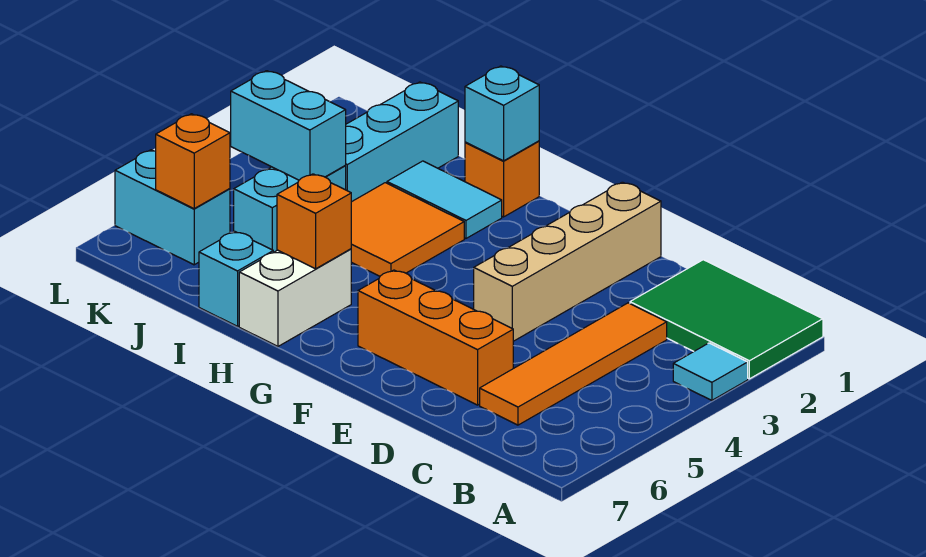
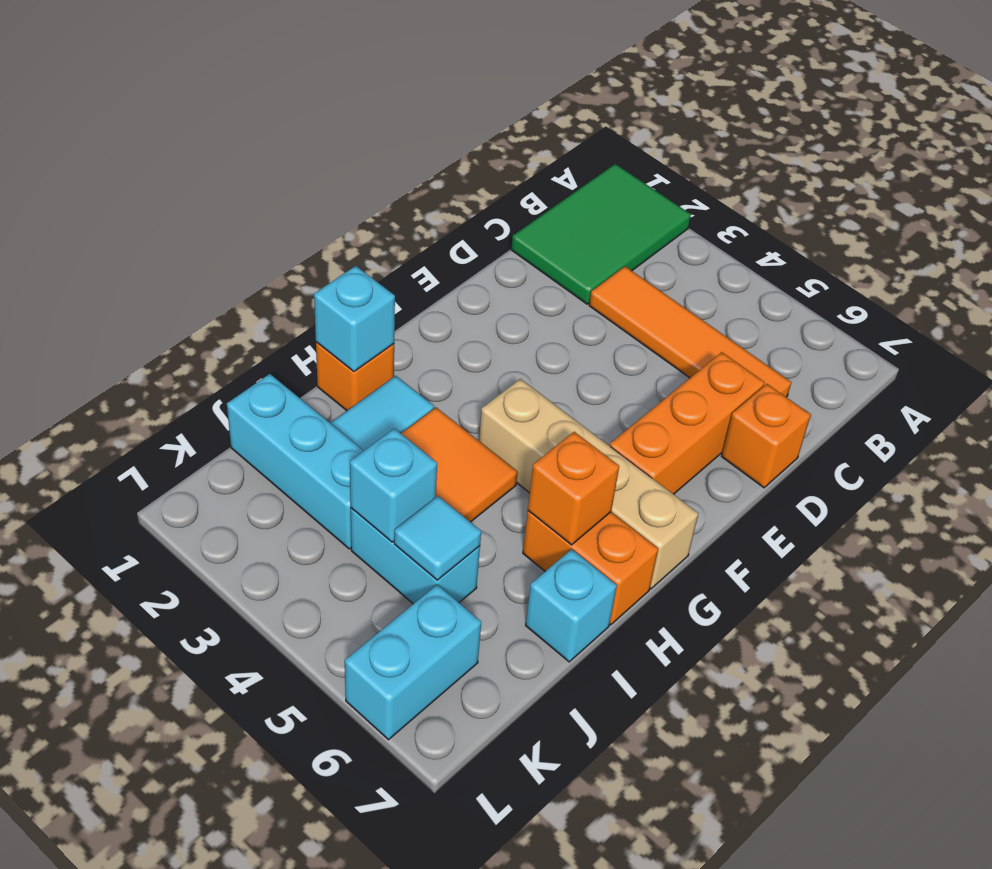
cyan 1x1 tile [673,343,748,400] -> cyan 1x1 tile moved to [394,496,481,580]
tan 1x4 brick [474,182,661,341] -> tan 1x4 brick moved to [479,379,698,589]
white 1x2 brick [239,249,351,346] -> orange 1x2 brick [523,511,658,625]
cyan 1x2 brick [231,71,346,180] -> cyan 1x1 brick [350,428,437,542]
orange 1x1 brick [156,114,230,209] -> orange 1x1 brick moved to [721,384,811,488]

